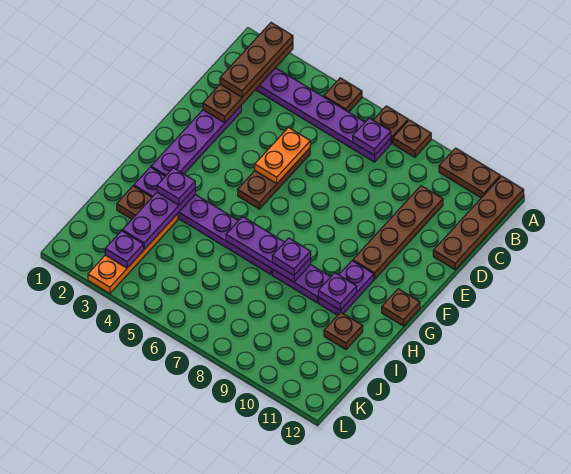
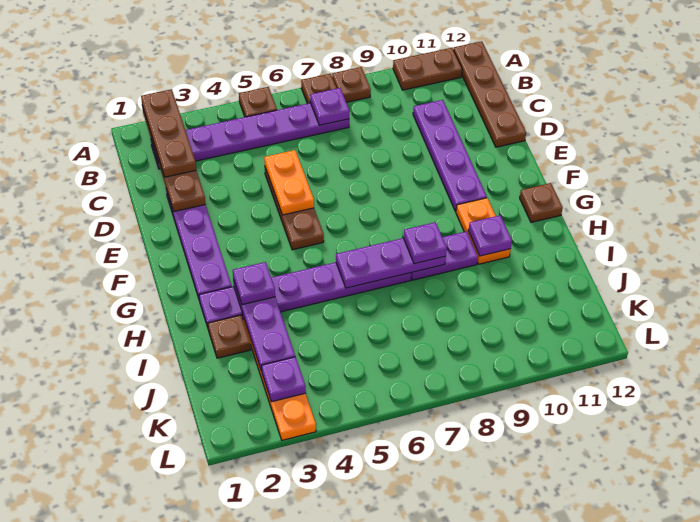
brown 1x4 plate [353,186,443,279] -> purple 1x4 plate [413,100,487,212]
purple 1x2 plate [318,261,374,315] -> orange 1x2 plate [456,198,511,264]
brown 1x1 plate [324,312,363,349] -> none

